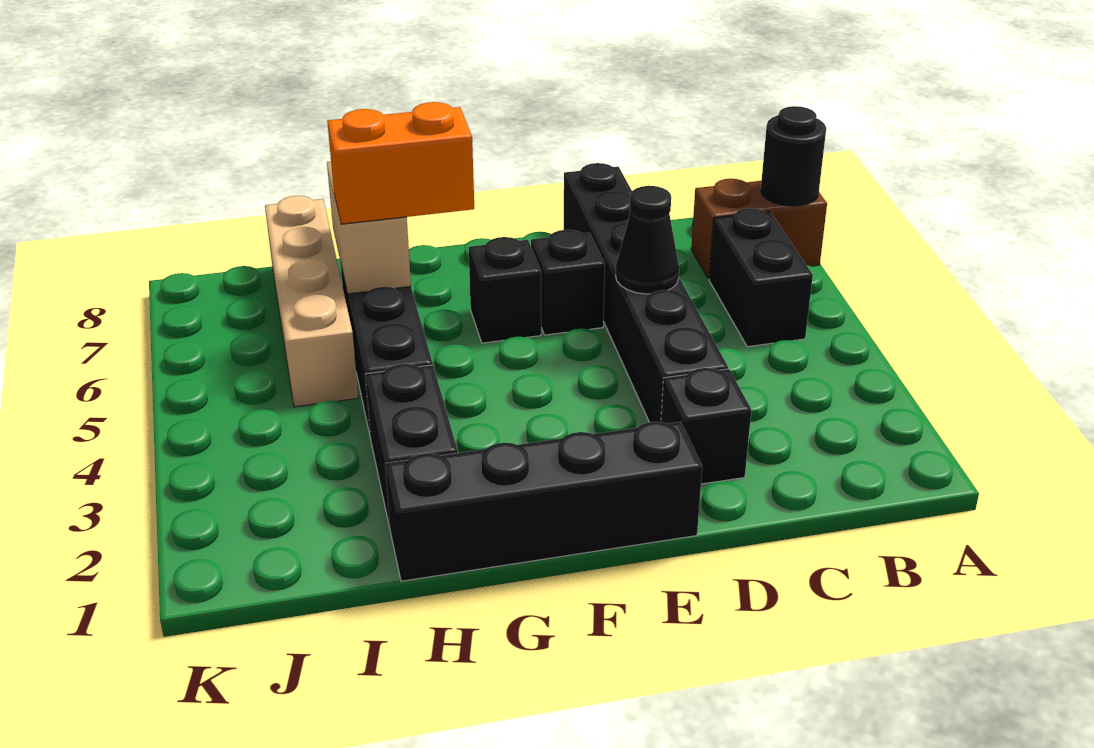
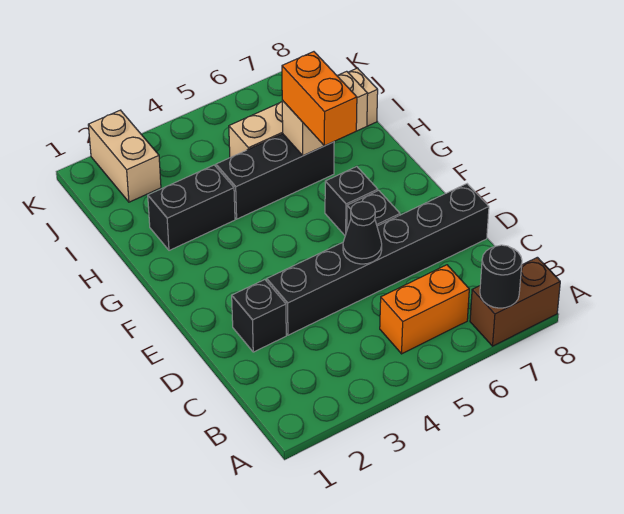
brown 1x2 brick [691,179,827,279] -> brown 1x2 brick turned to [470,257,560,346]
black 1x2 brick [709,208,813,347] -> orange 1x2 brick [380,265,469,354]
black 1x4 brick [385,422,702,581] -> none
none -> tan 1x2 brick [88,110,161,202]

